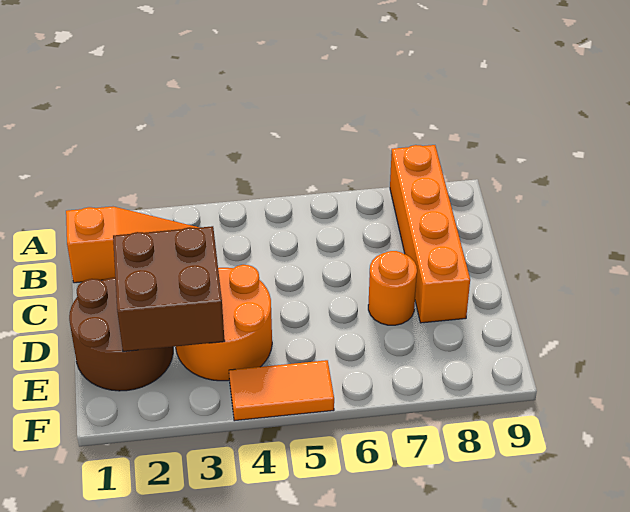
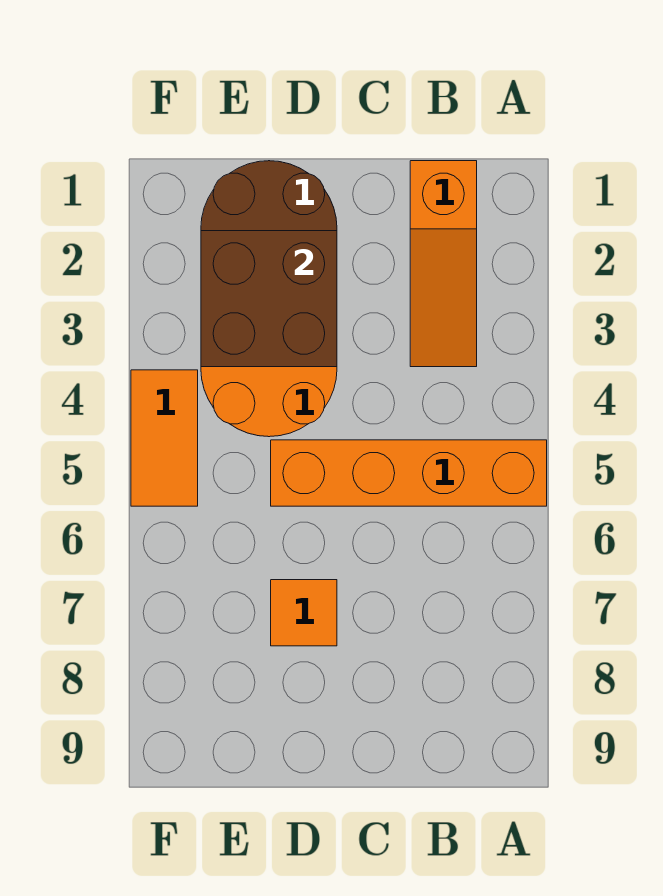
orange 1x4 brick [390,145,470,323] -> orange 1x4 brick moved to [271,440,547,506]
orange 1x1 round brick [368,251,417,325] -> orange 1x1 tile [271,580,337,646]

